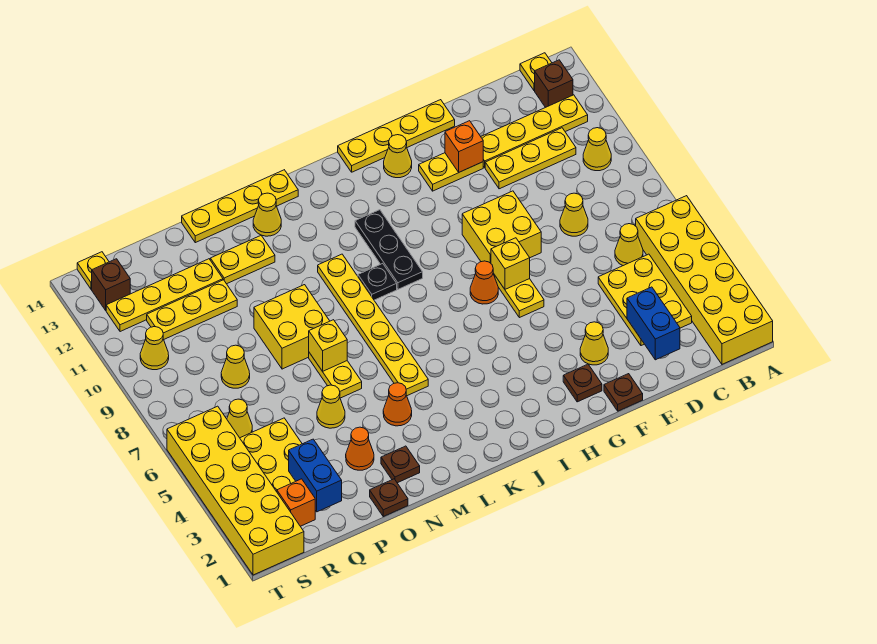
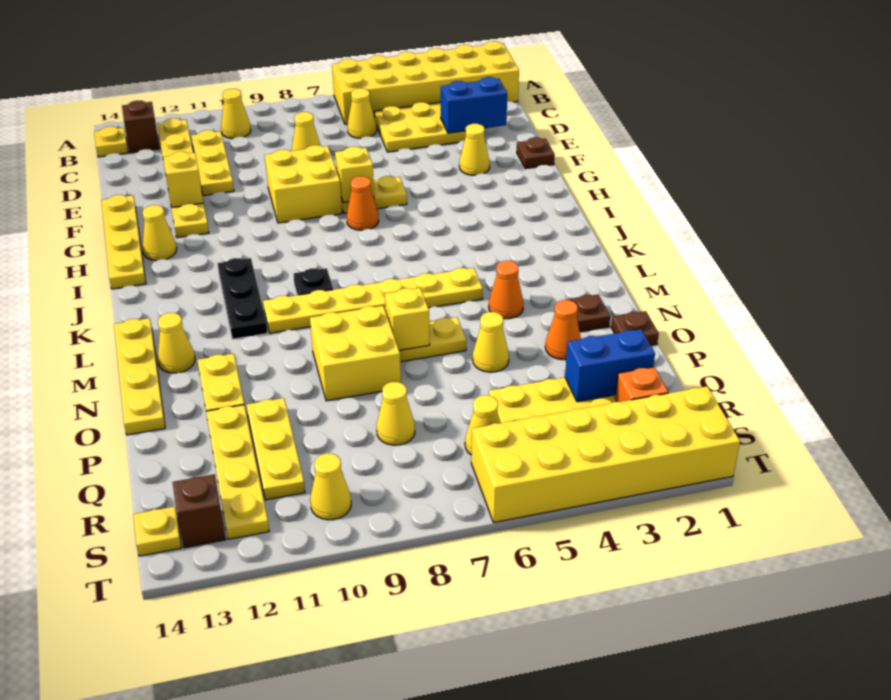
orange 1x1 brick [445,121,483,172] -> yellow 1x1 brick [163,152,203,208]
brown 1x1 plate [563,364,602,402] -> none
black 1x3 plate [355,210,423,289] -> black 1x3 plate turned to [217,258,268,339]

